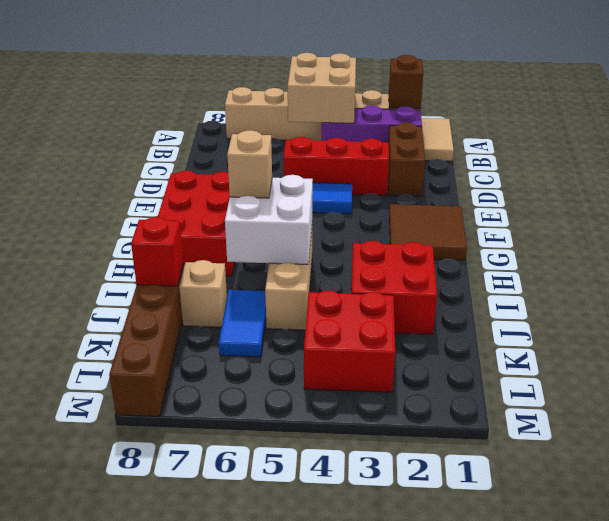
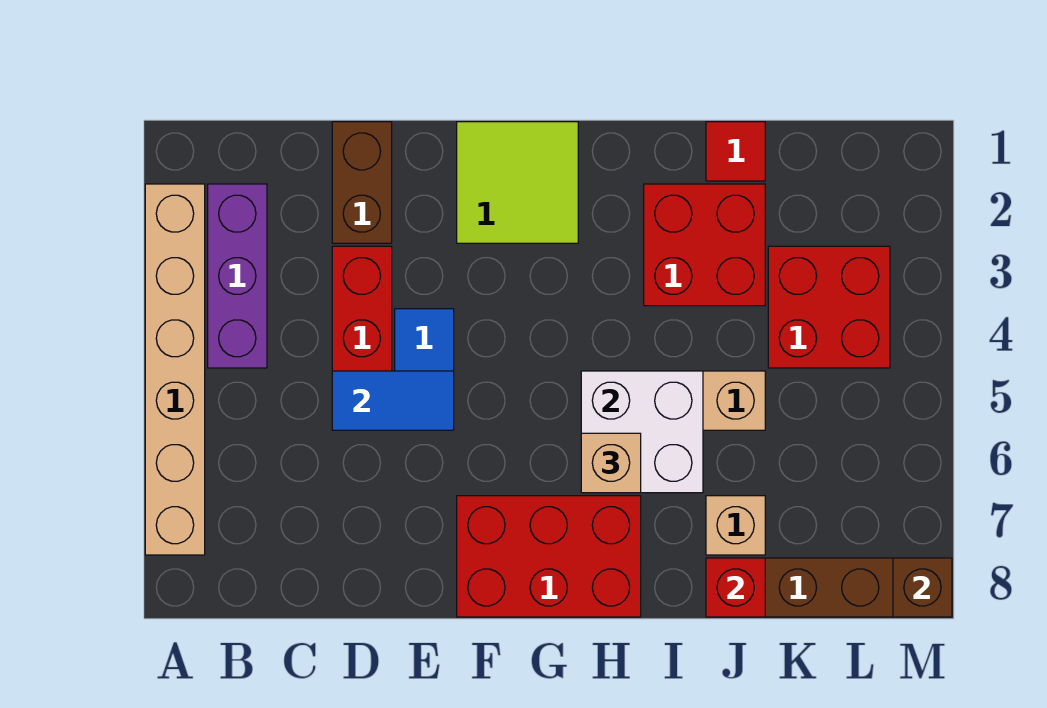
tan 1x2 tile [421,118,454,161] -> none
brown 1x1 brick [389,55,423,109] -> brown 1x1 brick moved to [893,558,952,617]
tan 2x2 brick [288,53,356,123] -> none
brown 1x2 brick [388,122,425,196] -> brown 1x2 brick turned to [332,122,392,243]
brown 2x2 tile [389,204,467,260] -> lime 2x2 tile [457,122,578,243]
none -> red 1x1 tile [706,122,765,181]
blue 1x2 tile [219,290,266,357] -> blue 1x2 tile moved to [332,371,454,430]

